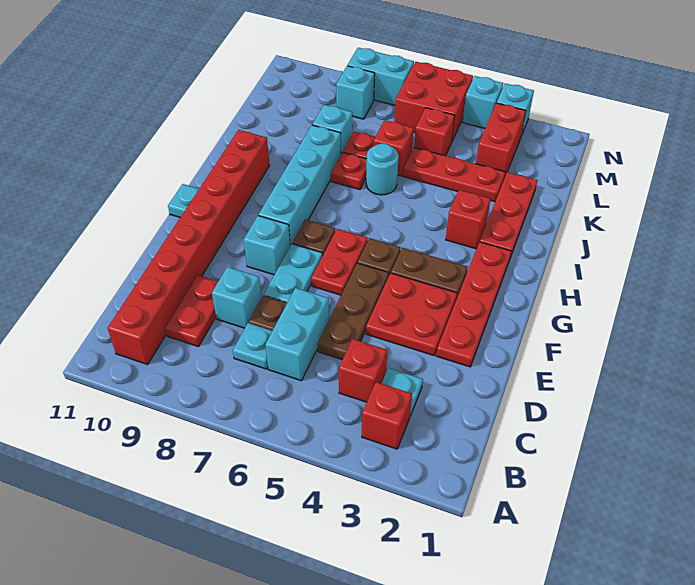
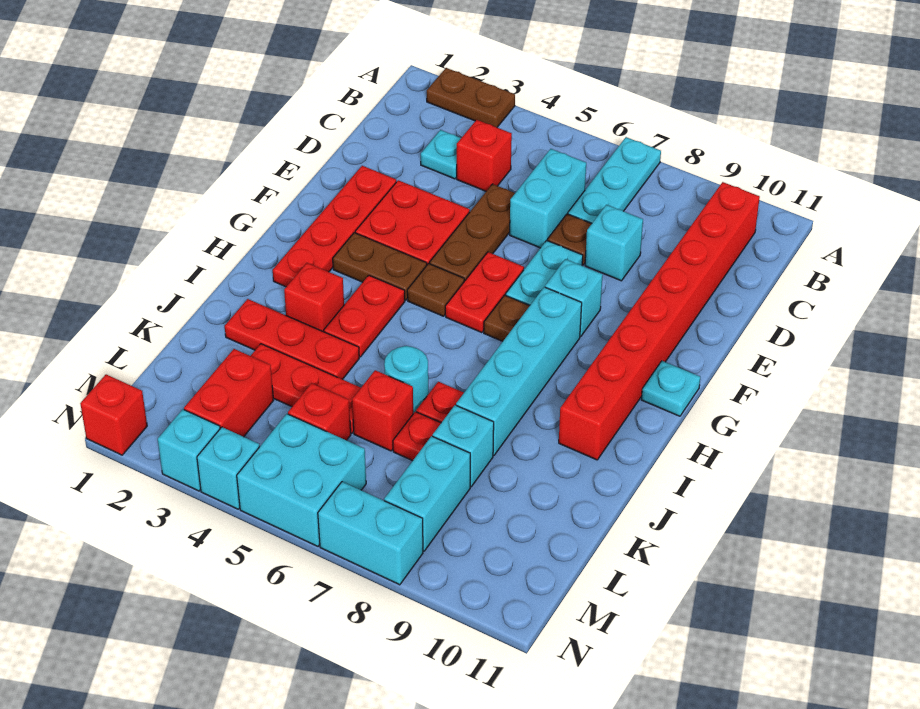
none -> brown 1x2 plate [427,68,515,127]
red 1x1 brick [362,382,412,449] -> red 1x1 brick moved to [80,374,147,455]
cyan 1x1 plate [233,323,272,369] -> cyan 1x3 plate [568,137,661,224]
red 1x2 plate [165,275,218,346] -> red 1x2 plate moved to [324,275,405,357]
red 1x3 plate [480,172,537,255] -> red 1x3 plate turned to [225,299,359,380]
red 2x2 brick [394,62,473,141] -> cyan 2x2 brick [237,414,366,546]
cyan 1x1 brick [336,66,375,119] -> cyan 1x2 brick [384,436,470,551]

